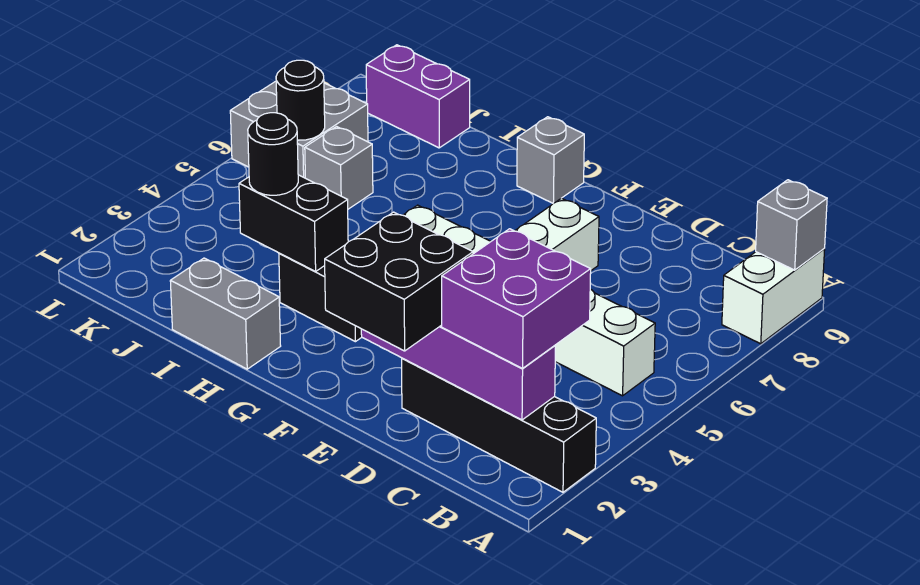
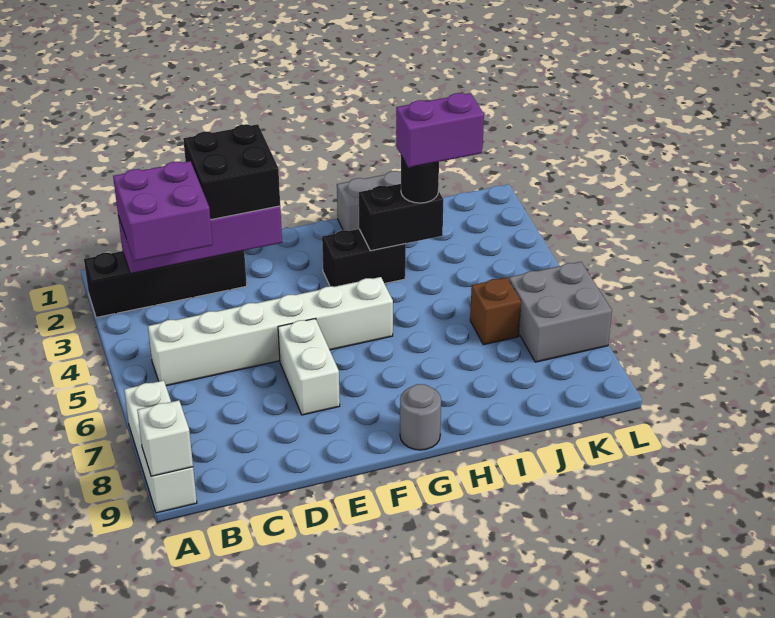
white 1x2 brick [722,249,825,344] -> white 1x3 brick [124,380,197,513]
grey 1x1 brick [756,180,827,270] -> white 1x1 brick [137,400,193,476]
grey 1x1 brick [517,117,584,203] -> grey 1x1 round brick [400,384,441,450]
grey 1x1 brick [305,127,373,209] -> brown 1x1 brick [470,278,521,345]
purple 1x2 brick [366,45,470,148] -> purple 1x2 brick moved to [396,93,484,168]
black 1x1 round brick [276,60,325,140] -> none

